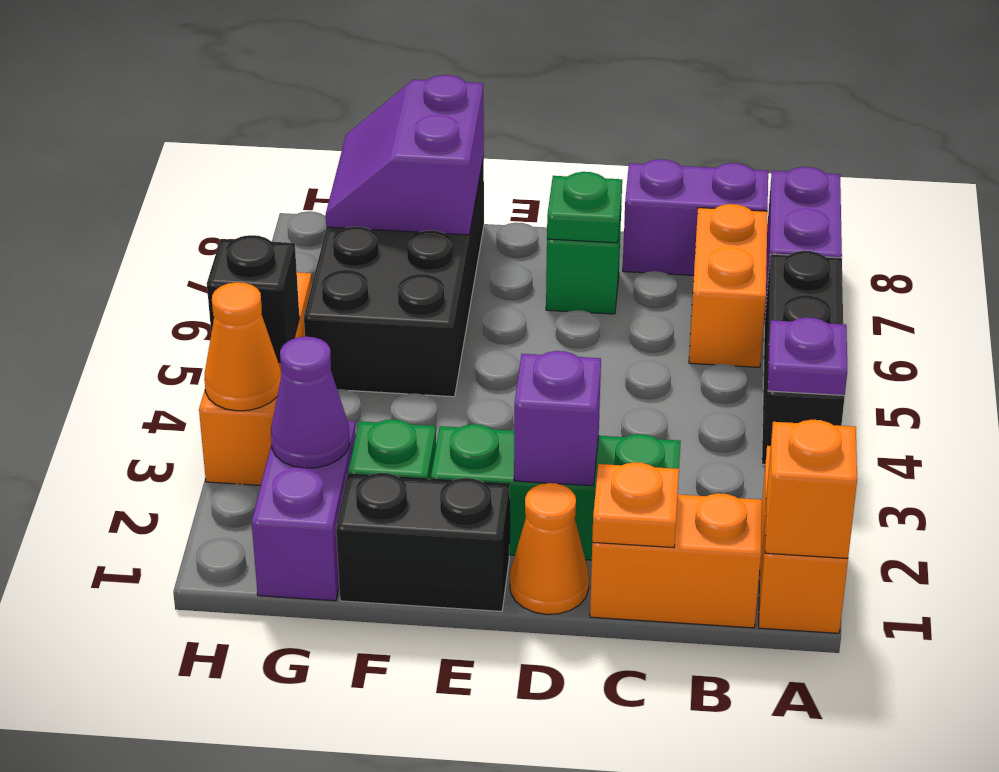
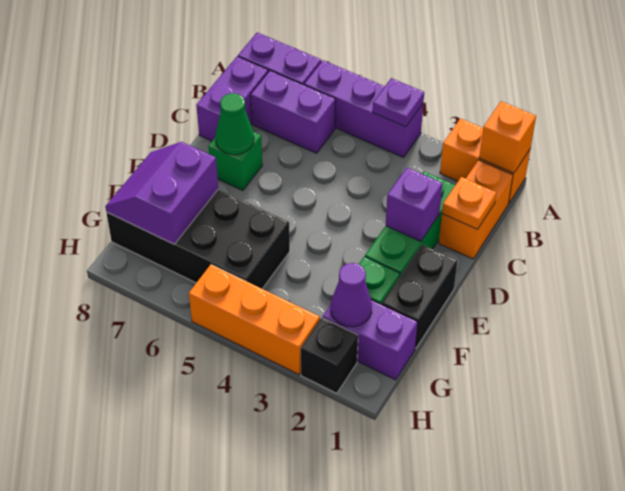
black 1x3 brick [762,251,845,465] -> purple 1x3 brick [304,60,423,157]
orange 1x2 brick [689,204,768,367] -> purple 1x2 brick [251,71,336,153]
orange 1x1 cone [510,483,589,614] -> none
green 1x1 plate [547,172,622,243] -> green 1x1 cone [215,93,254,155]
purple 2x2 slope [326,75,484,235] -> purple 2x2 slope turned to [105,142,218,244]
orange 1x1 cone [204,282,281,411] -> none
black 1x1 brick [207,235,299,363] -> black 1x1 brick moved to [301,318,358,393]

